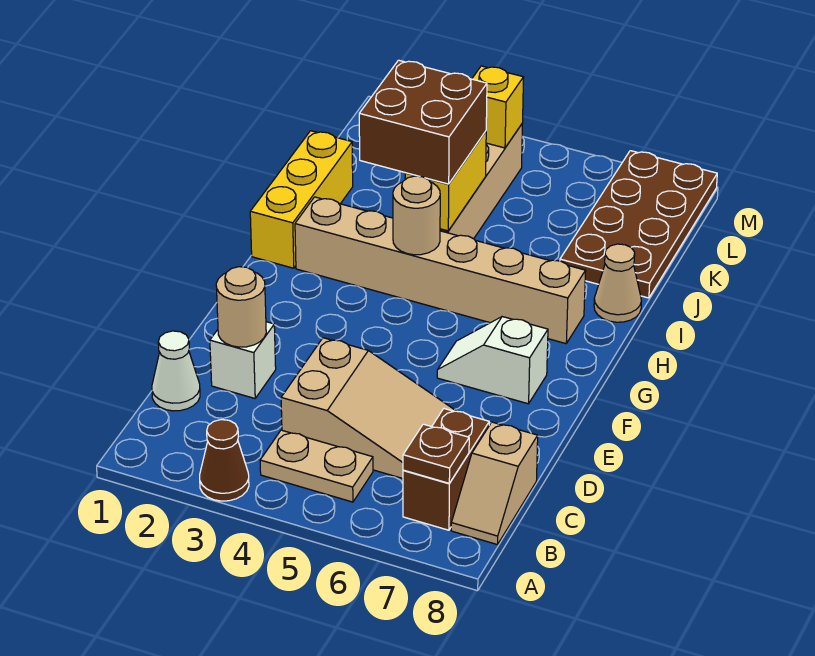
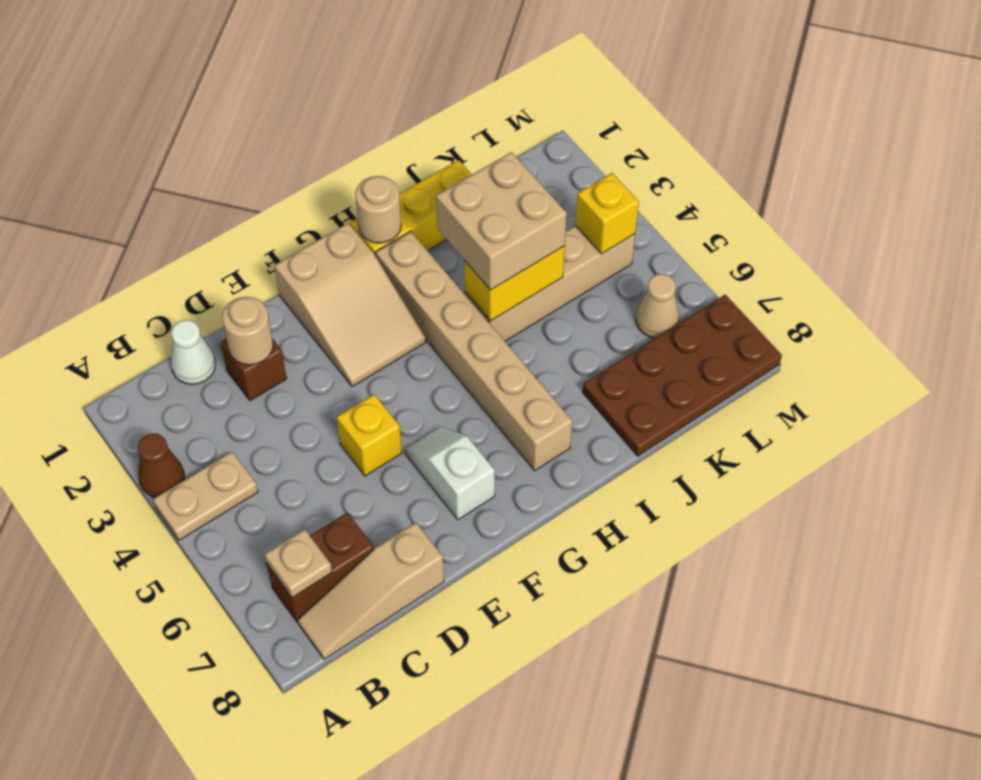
tan 1x2 plate [260,430,373,502] -> tan 1x2 plate turned to [153,452,258,540]
brown 1x1 plate [403,424,469,483] -> tan 1x1 plate [265,529,332,598]
tan 1x2 slope [451,422,538,545] -> tan 1x3 slope [298,523,444,659]
tan 2x3 slope [281,338,456,479] -> tan 2x3 slope moved to [274,223,426,387]
white 1x1 brick [210,322,276,398] -> brown 1x1 brick [220,339,287,401]
none -> yellow 1x1 brick [337,394,402,476]
tan 1x1 round brick [393,176,440,255] -> tan 1x1 round brick moved to [355,176,401,243]
brown 2x2 brick [359,60,487,184] -> tan 2x2 brick [436,152,567,290]
tan 1x1 cone [594,244,641,322] -> tan 1x1 cone moved to [636,274,679,338]

